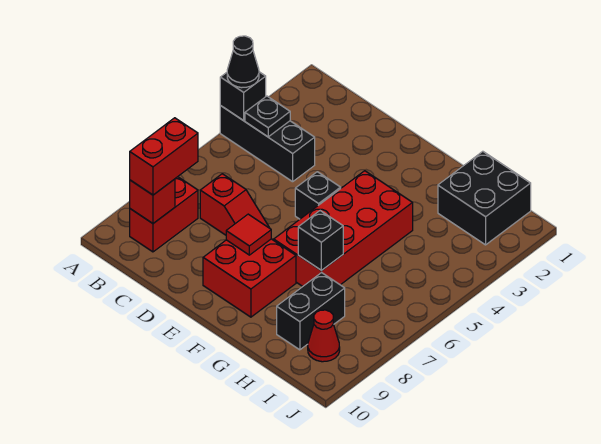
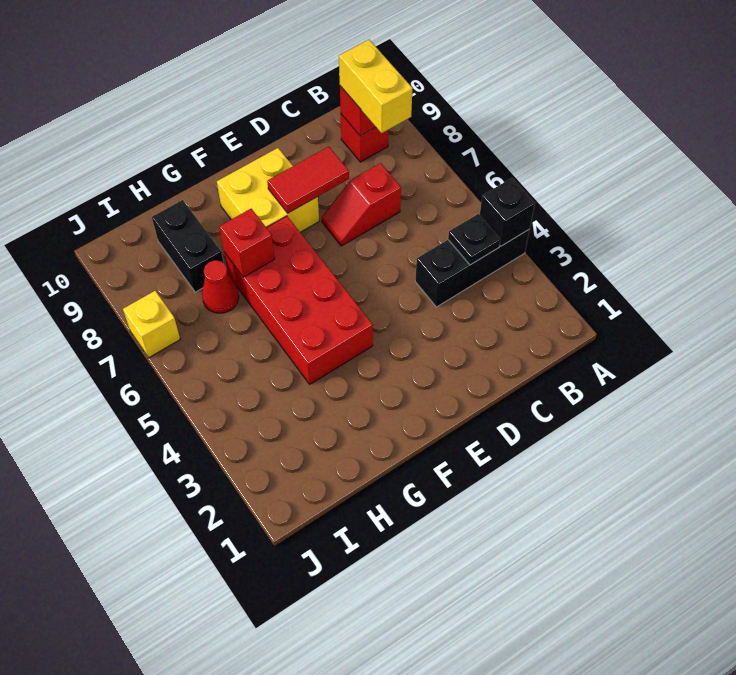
black 1x1 cone [227,36,259,88] -> none
red 1x2 brick [130,177,198,252] -> red 1x1 brick [341,114,389,162]
red 1x2 brick [130,118,198,195] -> yellow 1x2 brick [339,40,413,133]
black 1x1 brick [295,172,341,219] -> none
red 2x2 brick [203,239,296,317] -> yellow 2x2 brick [217,148,319,232]
red 1x1 tile [226,214,271,255] -> red 1x2 tile [267,147,349,213]
black 1x1 brick [298,211,343,271] -> red 1x1 brick [219,209,275,277]
black 2x2 brick [438,151,531,245] -> none
red 1x1 cone [308,310,340,362] -> red 1x1 cone moved to [202,260,239,313]
none -> yellow 1x1 brick [123,291,180,358]

